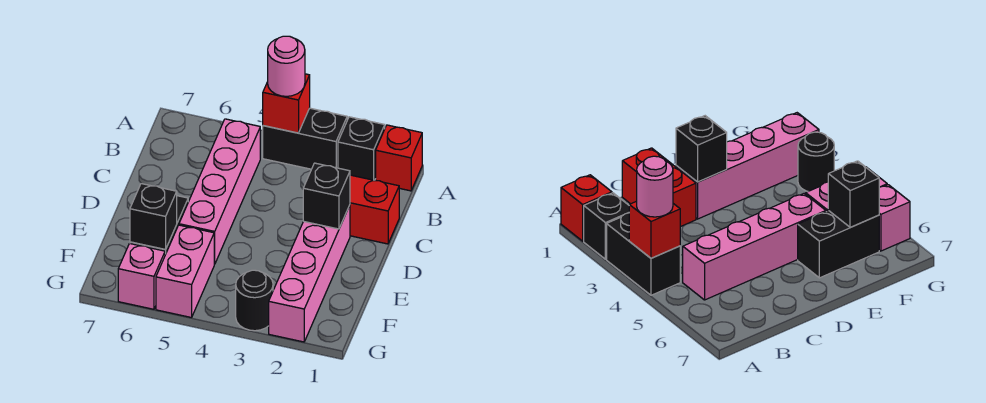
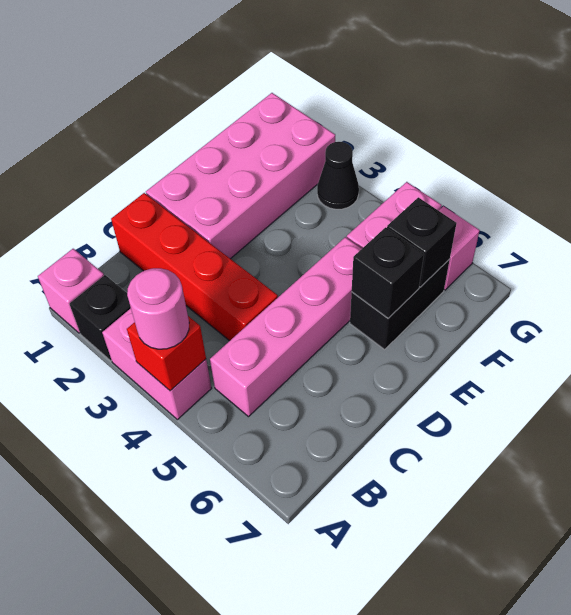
red 1x1 brick [376,125,422,191] -> pink 1x1 brick [38,249,104,333]
black 1x2 brick [263,108,347,169] -> pink 1x2 brick [102,308,211,420]
red 1x2 brick [350,175,399,244] -> red 1x4 brick [111,193,278,341]
pink 1x4 brick [269,205,350,342] -> pink 2x4 brick [146,93,335,259]
black 1x1 brick [303,163,350,229] -> black 1x1 brick moved to [352,227,424,318]
black 1x1 round brick [236,270,273,331] -> black 1x1 cone [317,142,359,209]

